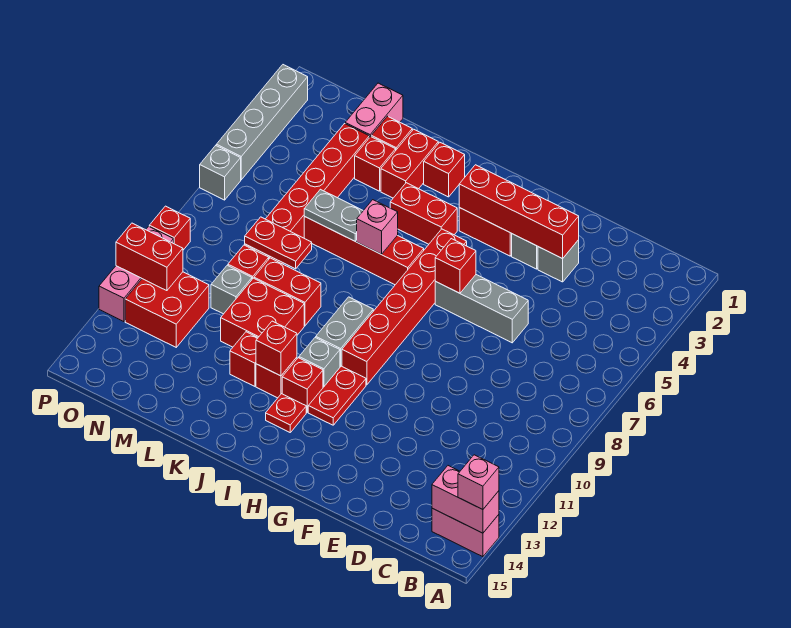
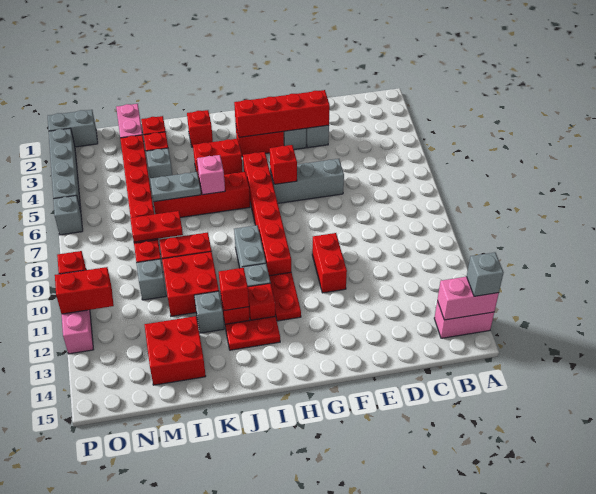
pink 1x1 brick [458,455,499,510] -> grey 1x1 brick [467,252,504,296]
red 1x1 plate [266,394,306,432] -> red 1x2 plate [225,316,280,350]
red 1x2 brick [381,129,438,198] -> red 1x2 brick moved to [312,233,347,293]
red 1x1 brick [230,332,258,386] -> grey 1x1 brick [194,291,224,333]
none -> grey 1x1 brick [146,148,172,178]
red 2x2 brick [125,272,209,347] -> red 2x2 brick moved to [144,316,206,385]
none -> grey 1x2 brick [48,110,98,147]

